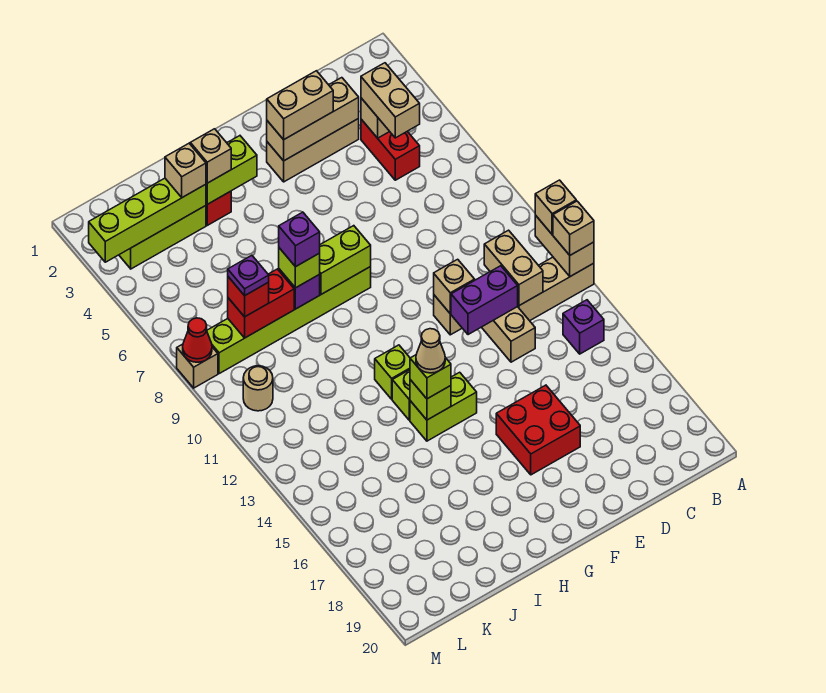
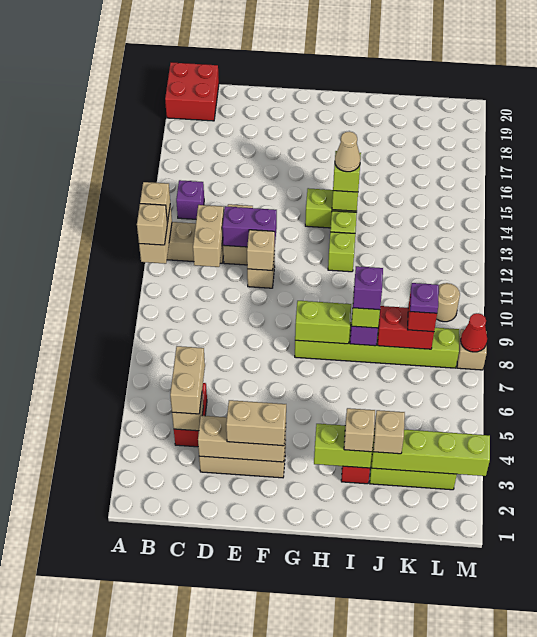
red 2x2 brick [496,385,580,475] -> red 2x2 brick moved to [165,62,219,121]

